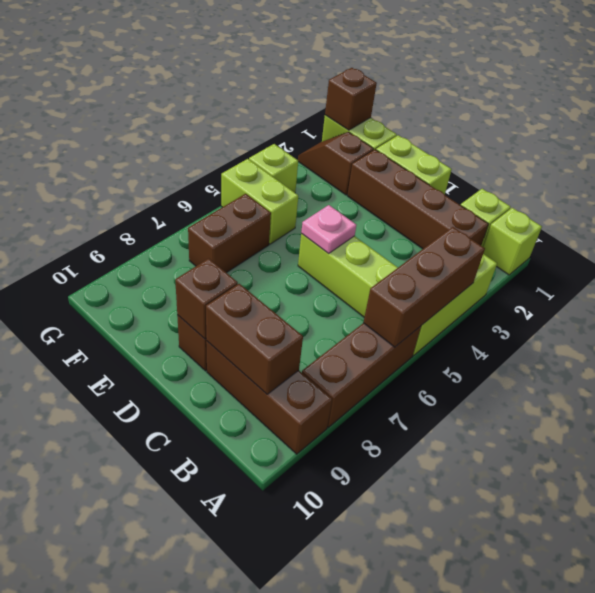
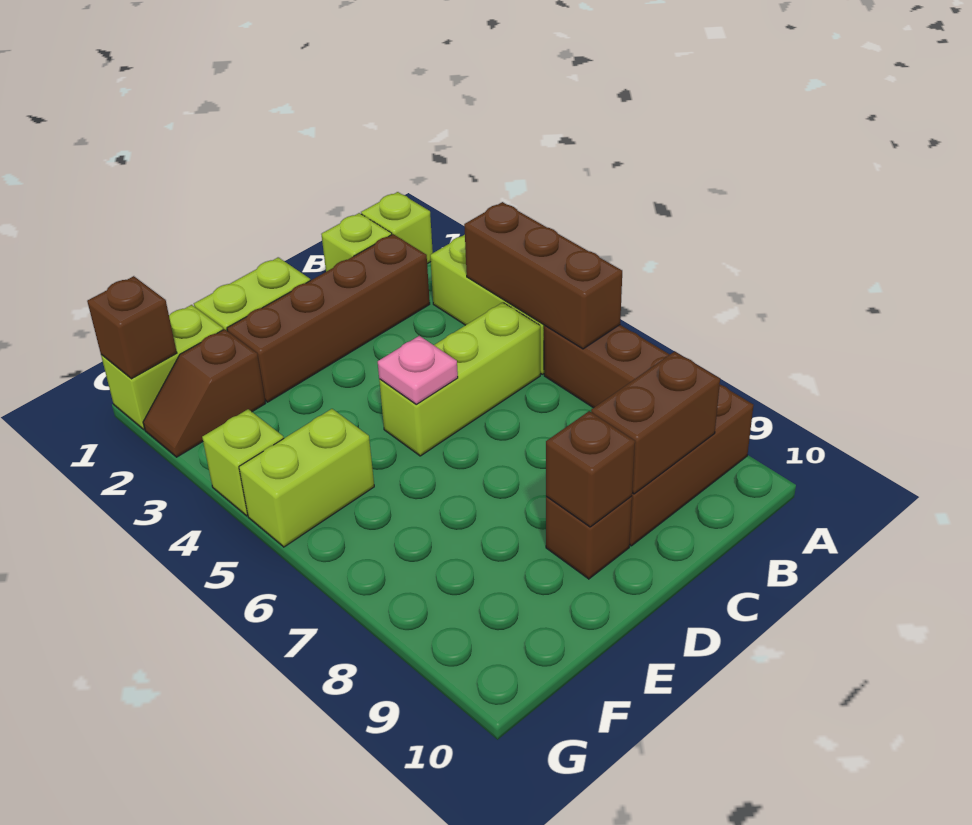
brown 1x2 brick [188,194,271,273] -> none

